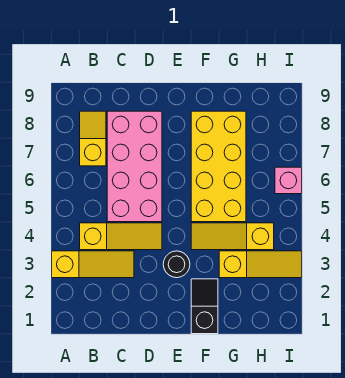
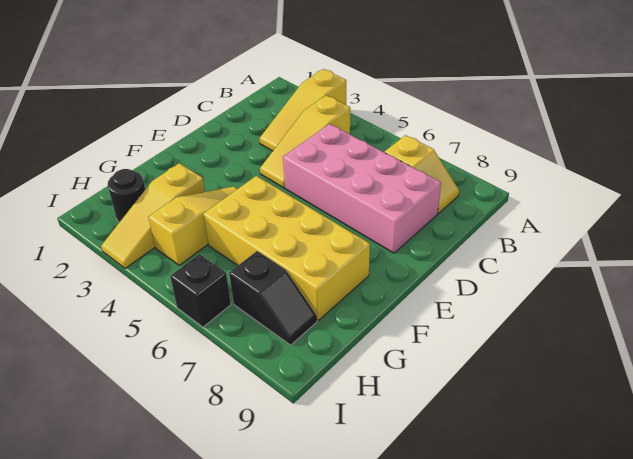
black 1x1 round brick [163,251,190,278] -> black 1x1 round brick moved to [108,169,145,222]
black 1x2 slope [191,279,218,334] -> black 1x2 slope moved to [229,251,317,345]
pink 1x1 brick [275,167,302,194] -> black 1x1 brick [170,254,231,327]

